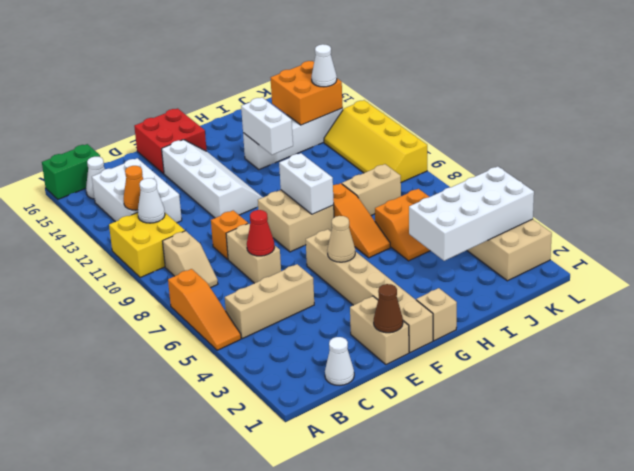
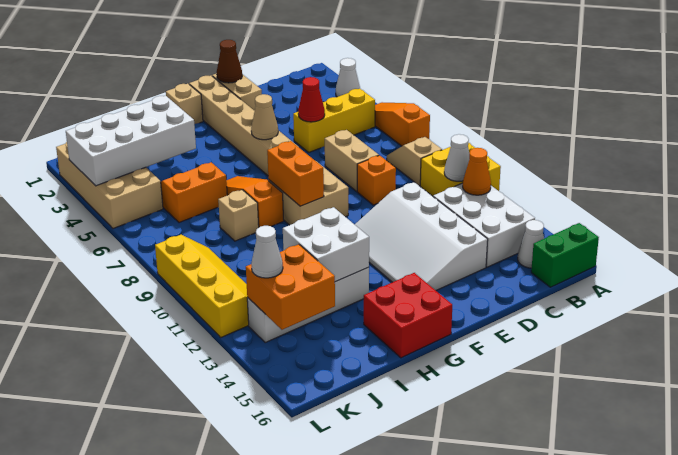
tan 1x3 brick [225,264,314,339] -> yellow 1x3 brick [293,89,375,152]
white 1x1 cone [325,337,354,385] -> white 1x1 cone moved to [336,58,360,97]
red 1x1 cone [247,210,274,256] -> red 1x1 cone moved to [298,77,325,122]
white 2x4 slope [162,140,263,218] -> white 3x4 slope [355,182,488,290]
red 2x2 brick [134,108,207,174] -> red 2x2 brick moved to [364,273,452,358]
white 1x2 brick [279,153,334,214] -> orange 1x2 brick [267,141,324,206]
white 1x2 brick [241,97,293,155] -> white 2x2 brick [283,207,369,282]
tan 1x2 brick [342,164,401,216] -> tan 1x1 brick [218,190,259,241]

